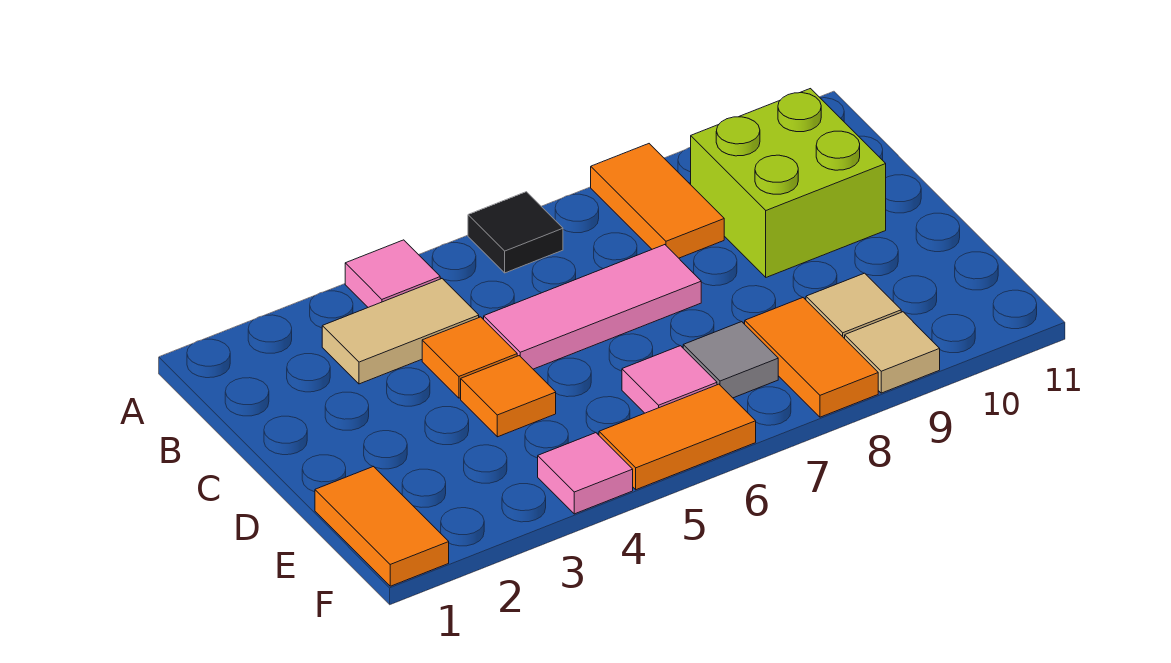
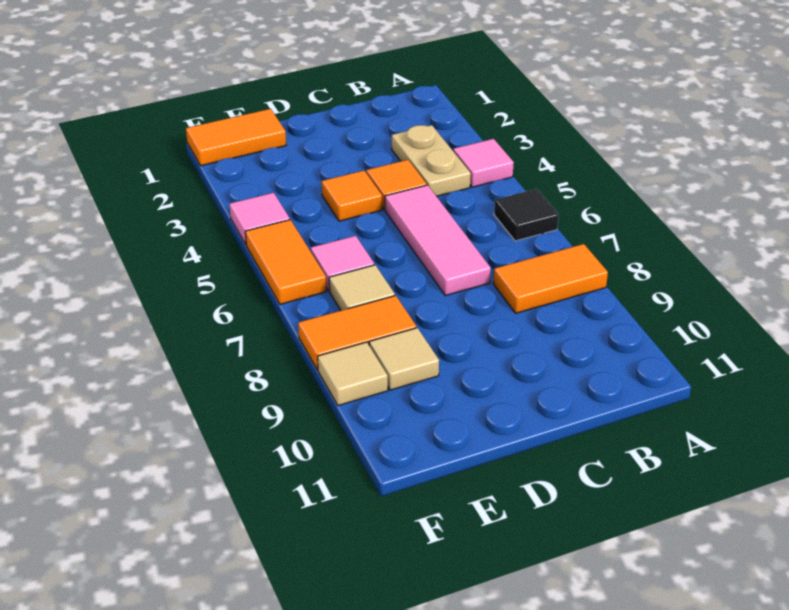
tan 1x2 tile [322,279,479,384] -> tan 1x2 plate [392,125,471,196]
lime 2x2 brick [691,89,886,277] -> none
grey 1x1 tile [683,322,778,398] -> tan 1x1 tile [329,265,395,310]

